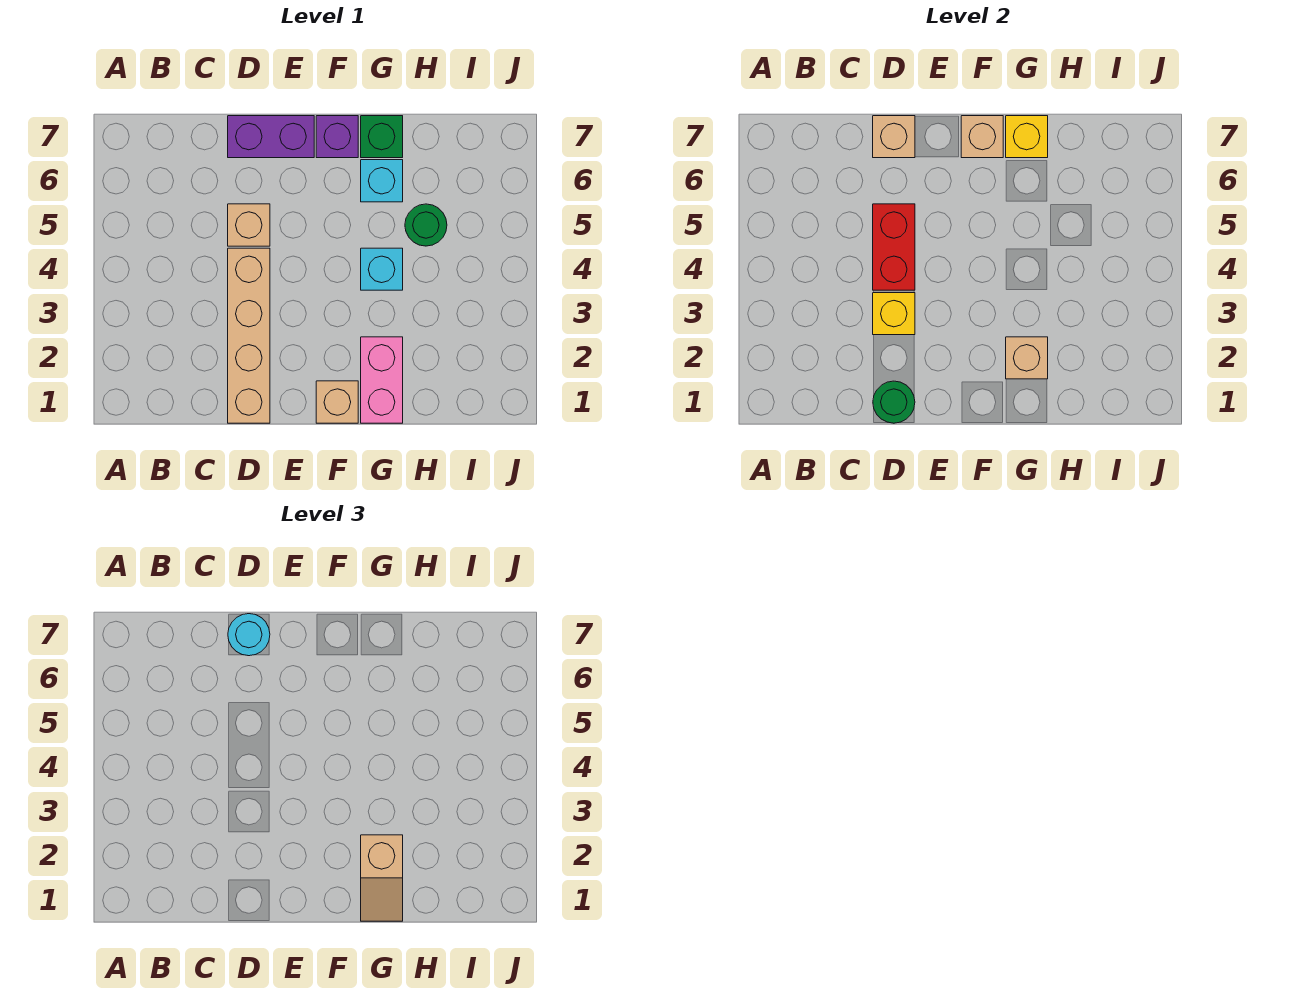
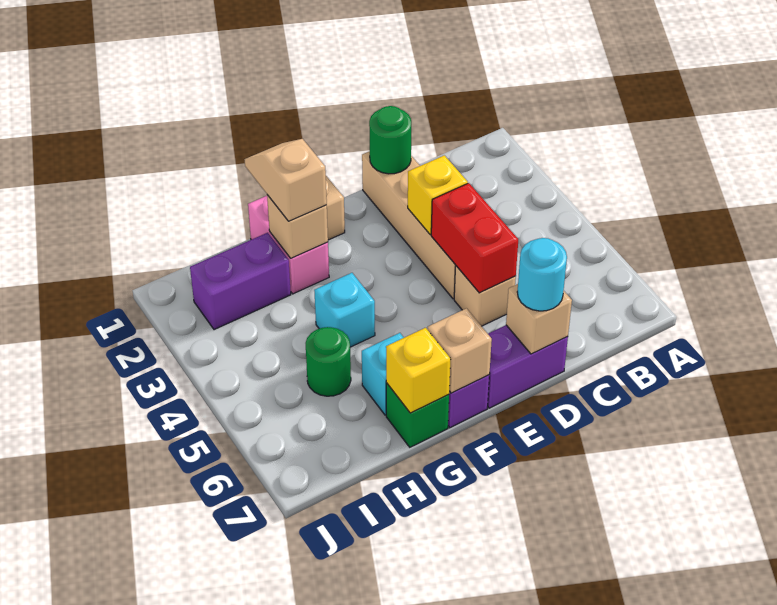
none -> purple 1x2 brick [190,233,291,330]

